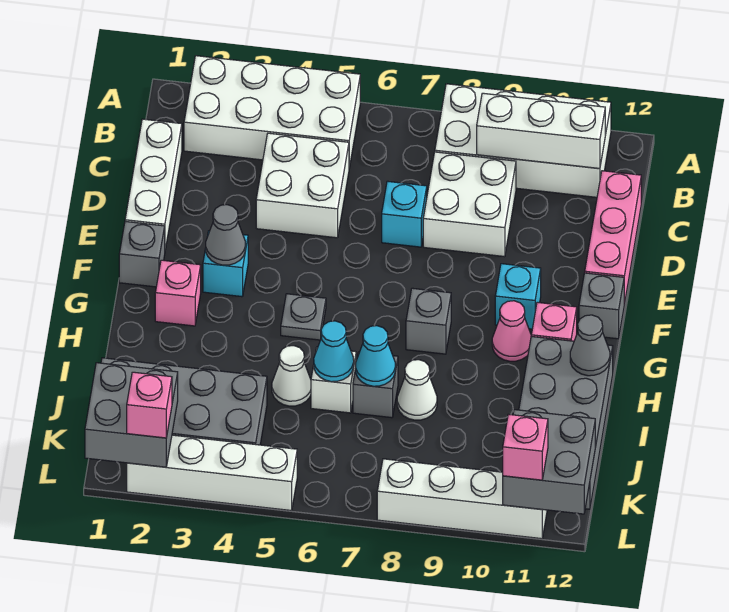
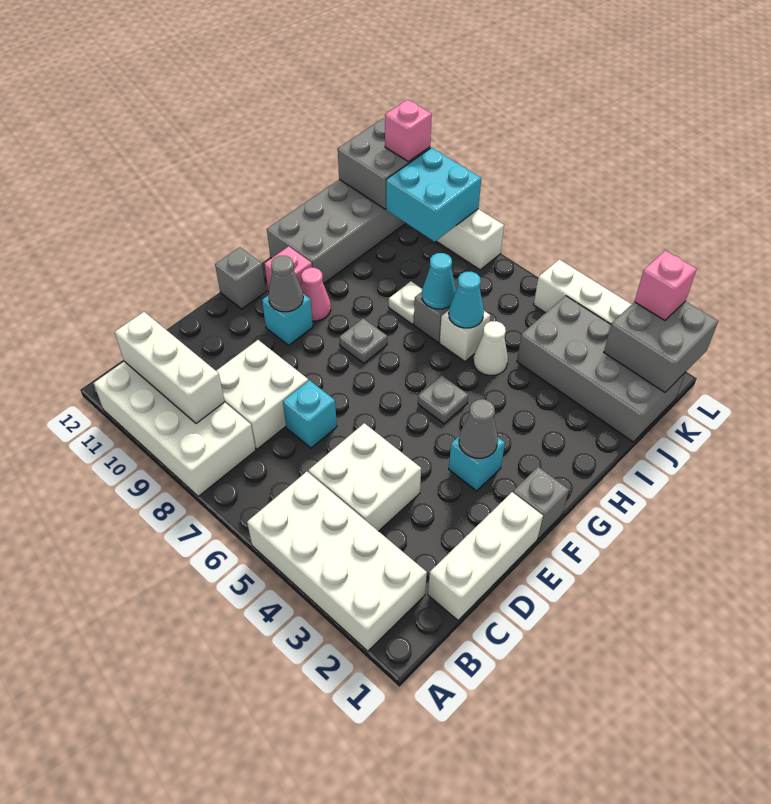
pink 1x3 brick [585,171,641,304] -> none
pink 1x1 brick [155,260,201,326] -> none
grey 1x1 brick [406,288,451,354] -> grey 1x1 plate [339,318,387,363]
grey 1x1 cone [570,315,610,376] -> grey 1x1 cone moved to [268,256,303,312]
white 1x1 cone [397,360,437,420] -> white 1x1 plate [389,281,422,324]
none -> cyan 2x2 brick [386,148,481,242]

